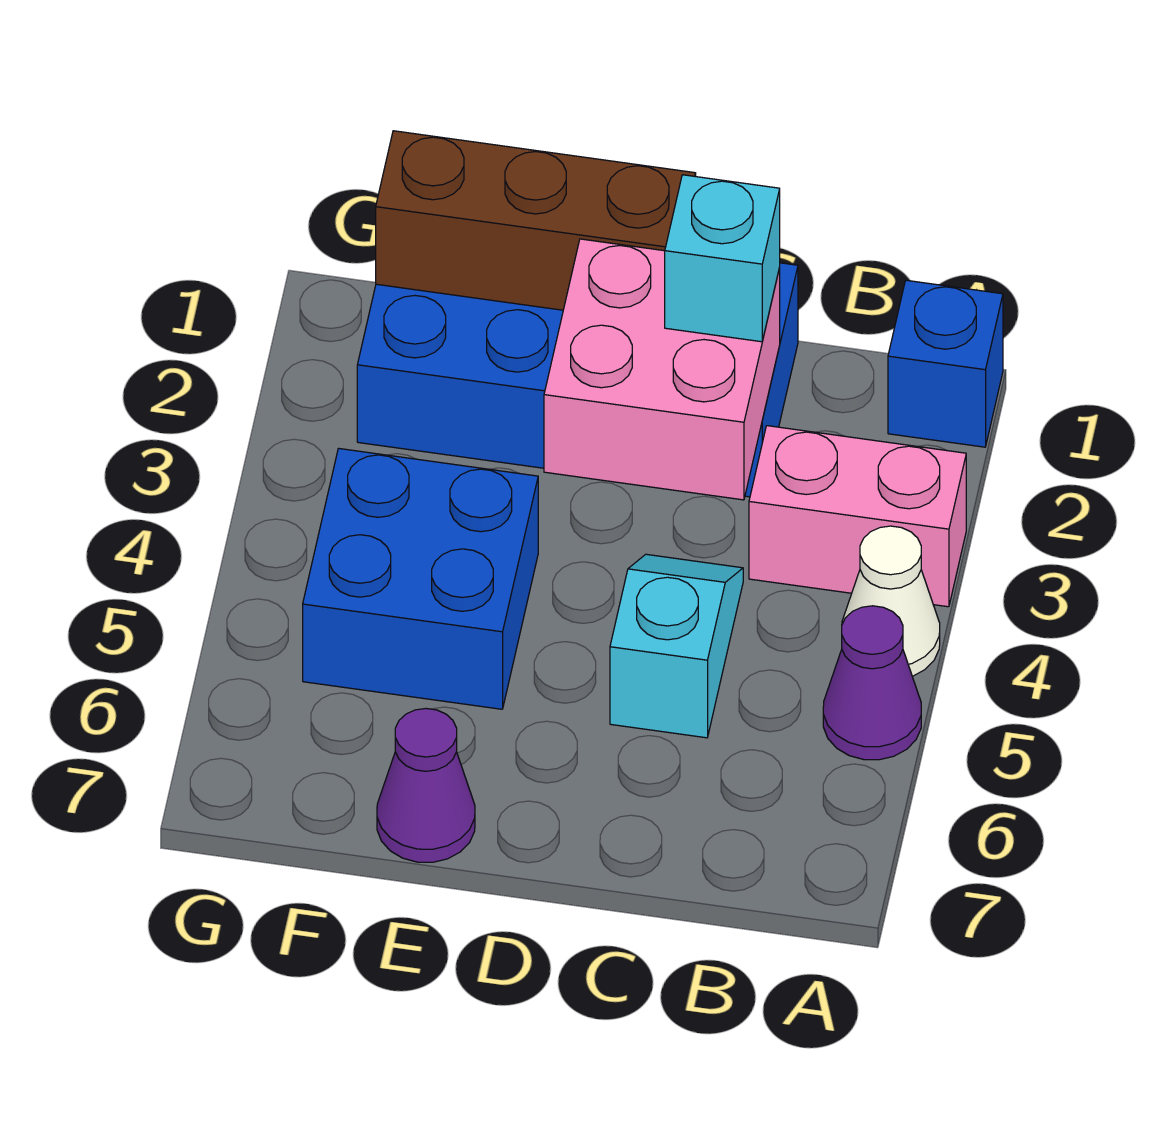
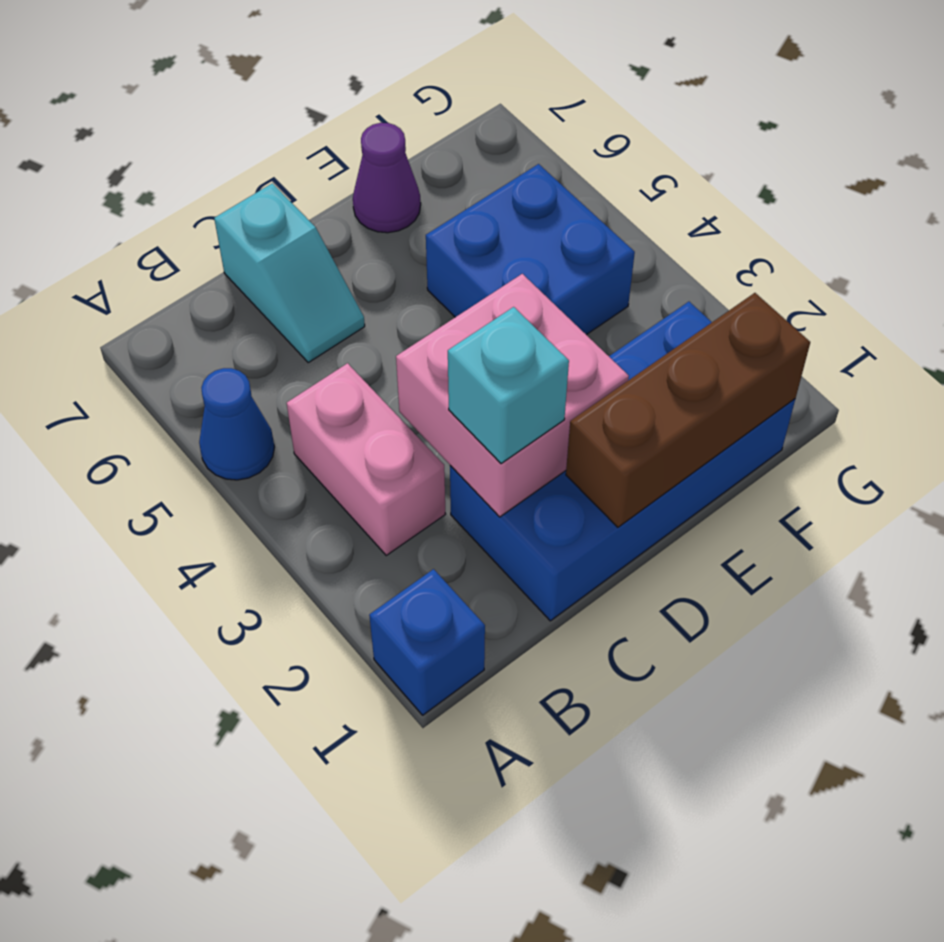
pink 1x2 brick [749,426,966,607] -> pink 1x2 brick turned to [287,363,445,555]
white 1x1 cone [842,526,940,676] -> none
purple 1x1 cone [823,606,921,760] -> blue 1x1 cone [199,368,274,480]
cyan 1x2 slope [610,554,743,738] -> cyan 1x2 slope moved to [214,183,365,362]

